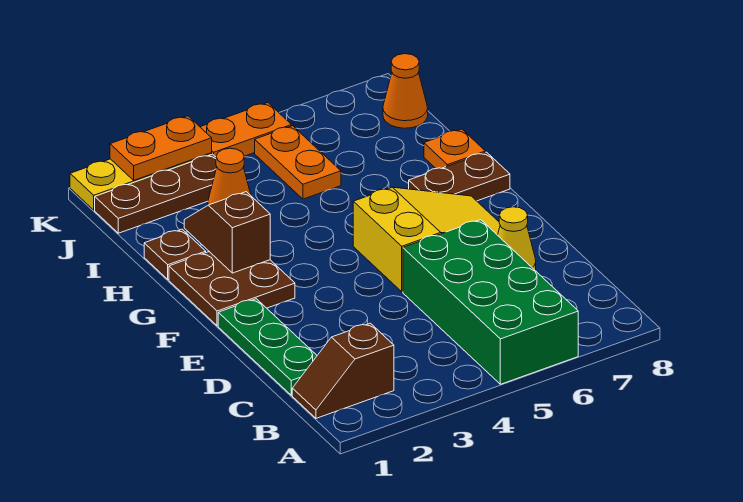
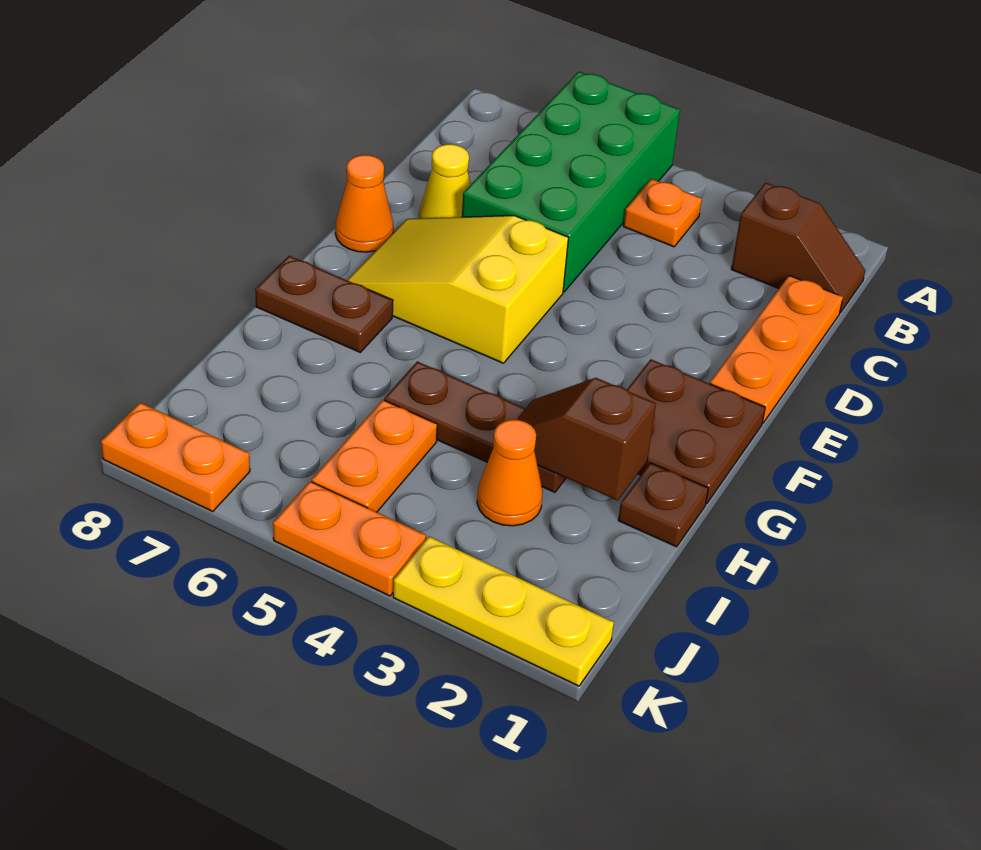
green 1x3 plate [218,299,317,395] -> orange 1x3 plate [710,276,843,423]
brown 1x2 slope [184,192,270,273] -> brown 1x2 slope turned to [516,378,656,501]
orange 1x1 plate [424,129,485,168] -> orange 1x1 plate moved to [623,179,702,247]
brown 1x3 plate [95,154,217,233] -> brown 1x3 plate moved to [384,361,566,492]
orange 1x1 cone [383,54,428,128] -> orange 1x1 cone moved to [335,155,393,252]
orange 1x2 plate [110,116,212,180] -> orange 1x2 plate moved to [101,403,250,511]

